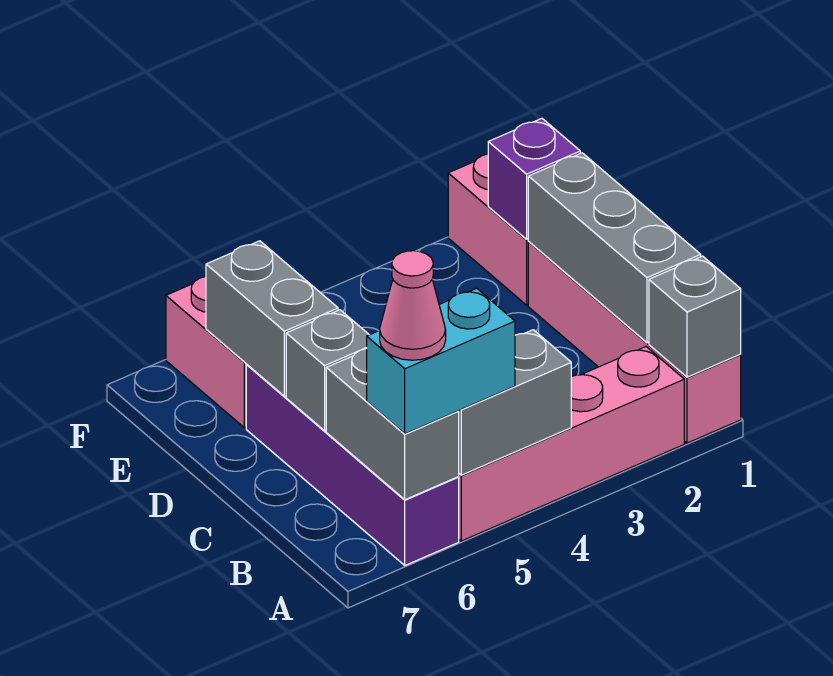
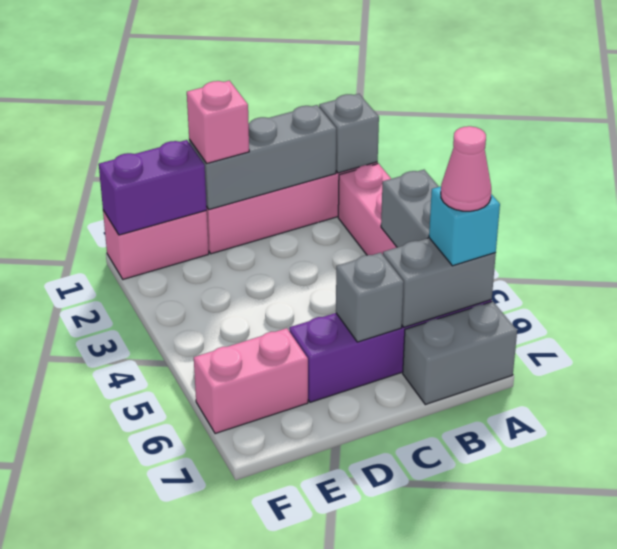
cyan 1x2 brick [367,288,515,434] -> cyan 1x1 brick [429,186,500,266]
none -> pink 1x1 brick [187,81,249,163]
grey 1x2 brick [206,241,338,396] -> grey 1x2 brick moved to [403,301,517,405]
purple 1x1 brick [488,118,580,239] -> purple 1x2 brick [99,140,207,235]

